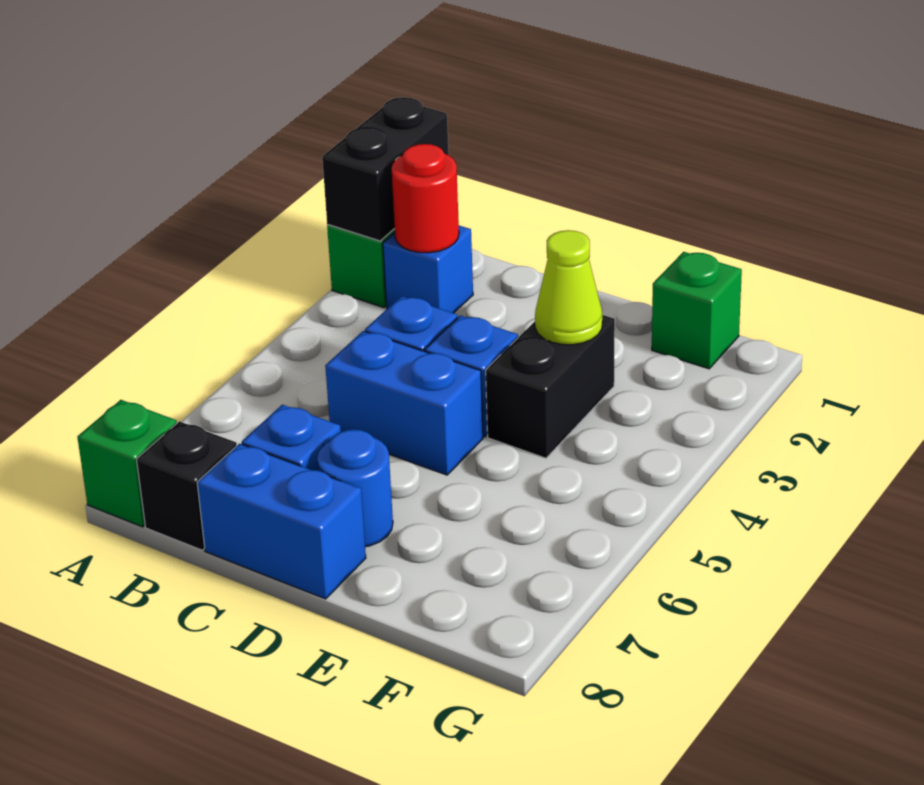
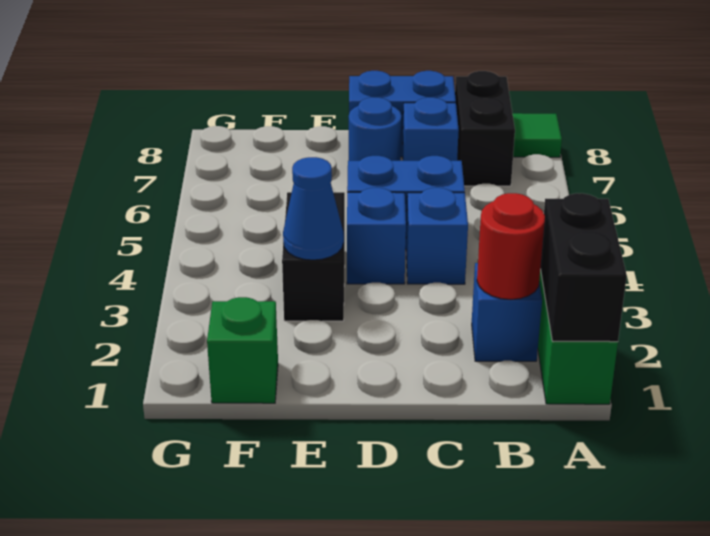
green 1x1 brick [77,400,177,527] -> green 1x1 tile [513,113,562,157]
black 1x1 brick [137,421,237,550] -> black 1x2 brick [455,71,515,186]
lime 1x1 cone [535,230,602,345] -> blue 1x1 cone [283,157,344,260]

